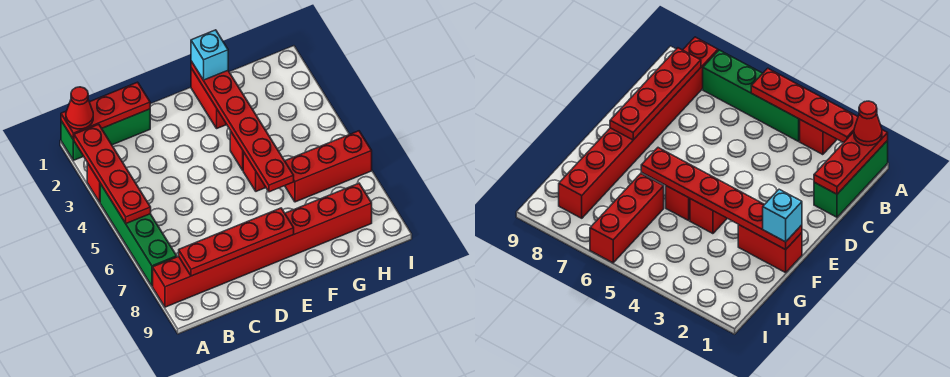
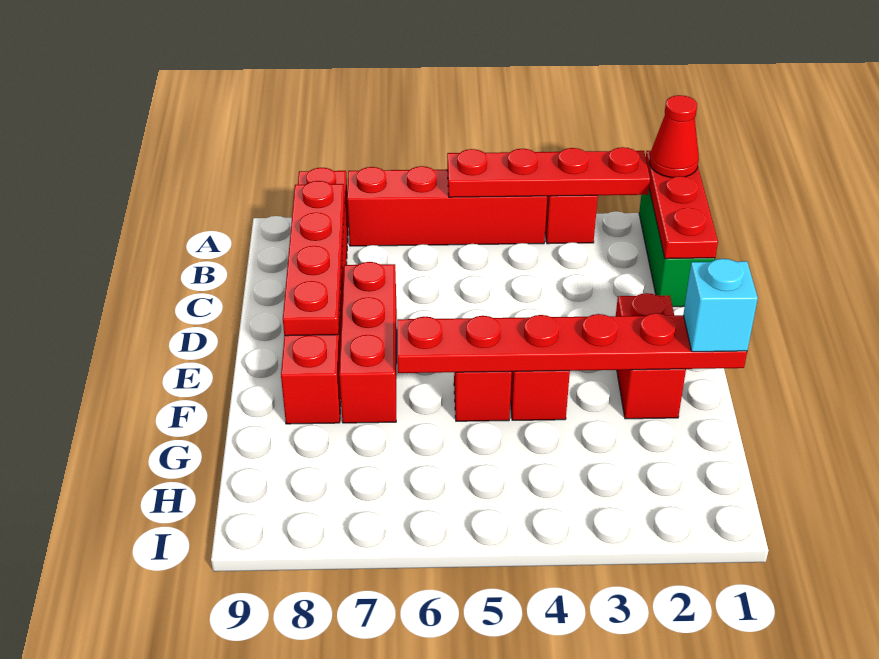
green 1x4 brick [100,184,177,286] -> red 1x4 brick [347,166,547,246]
red 1x8 brick [153,183,372,307] -> red 1x6 brick [281,168,348,424]
red 1x2 brick [191,68,227,128] -> red 1x2 brick turned to [616,293,686,419]
red 1x3 brick [285,131,372,202] -> red 1x3 brick moved to [339,262,397,423]

